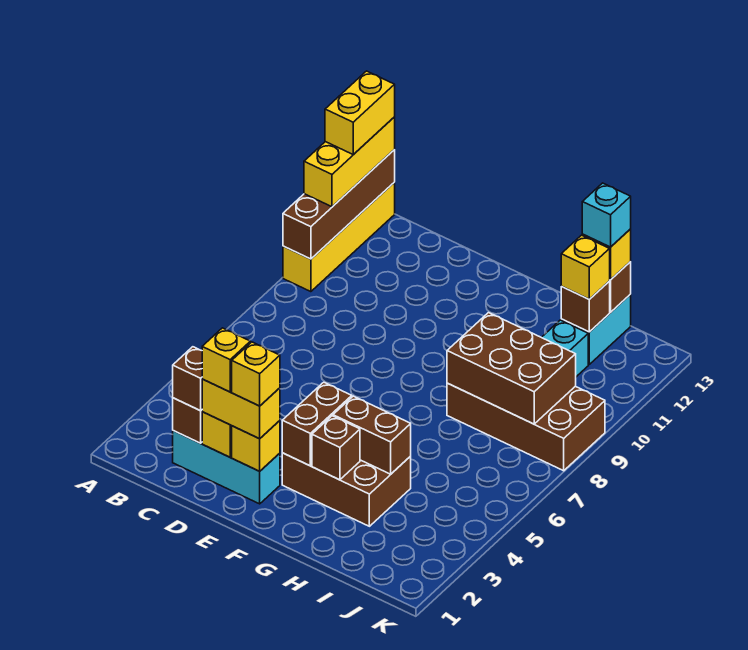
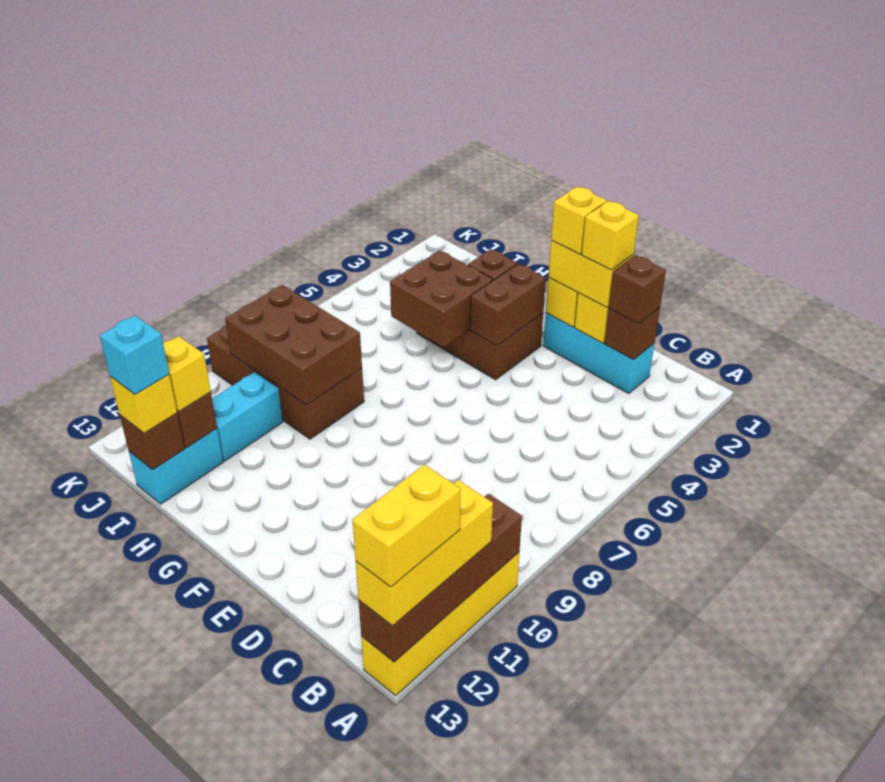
brown 1x2 brick [333,396,411,474] -> brown 2x2 brick [390,250,493,347]

